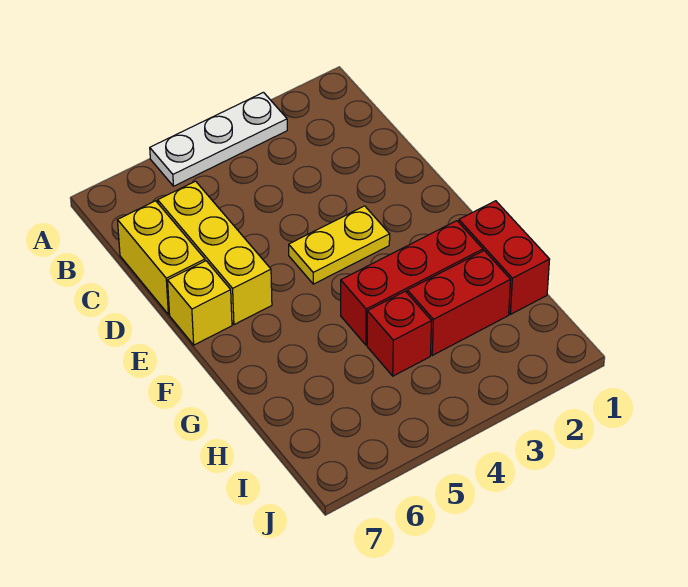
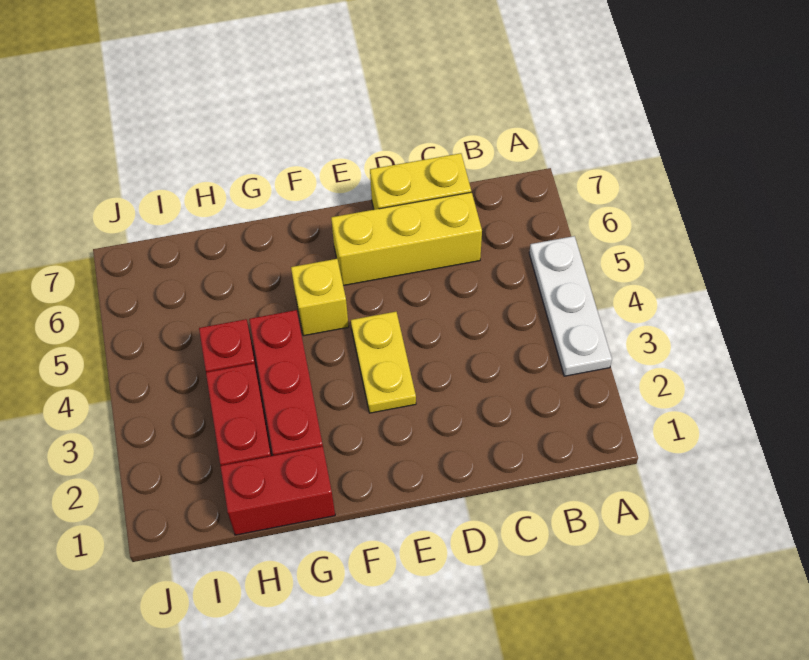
yellow 1x1 brick [168,261,232,345] -> yellow 1x1 brick moved to [291,259,349,336]

